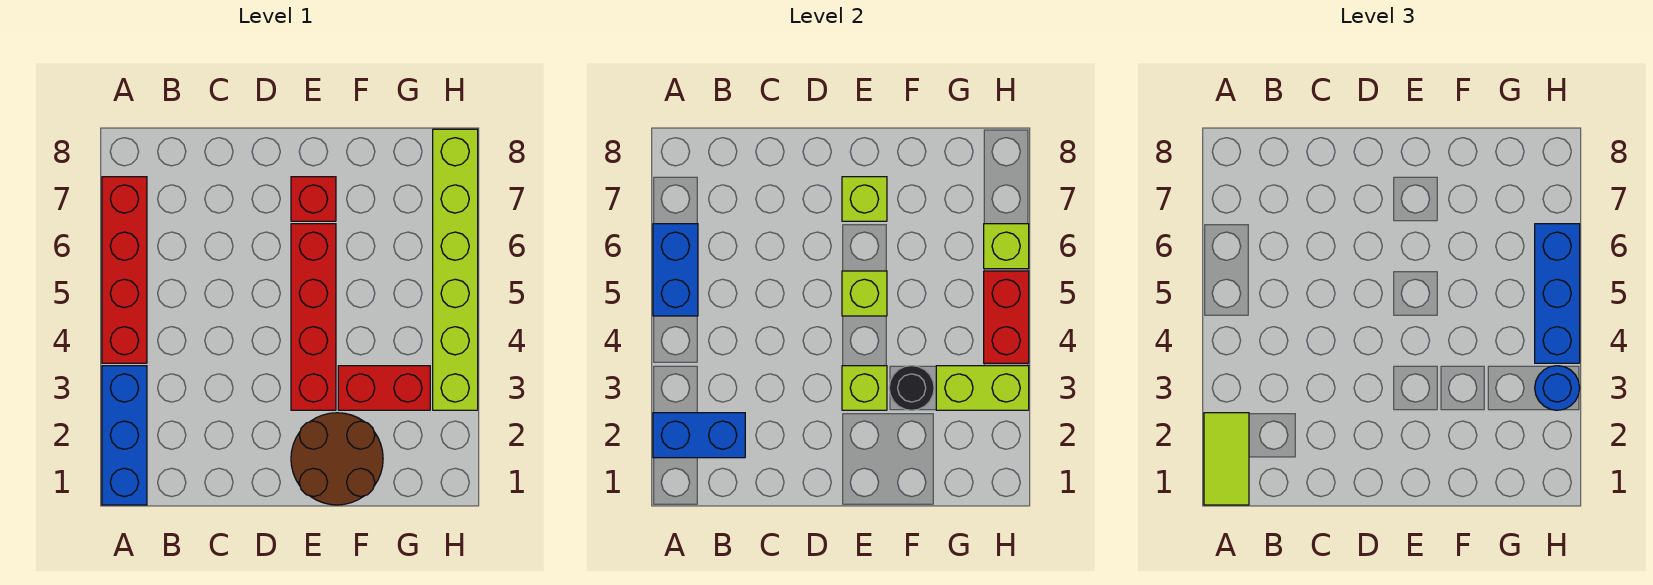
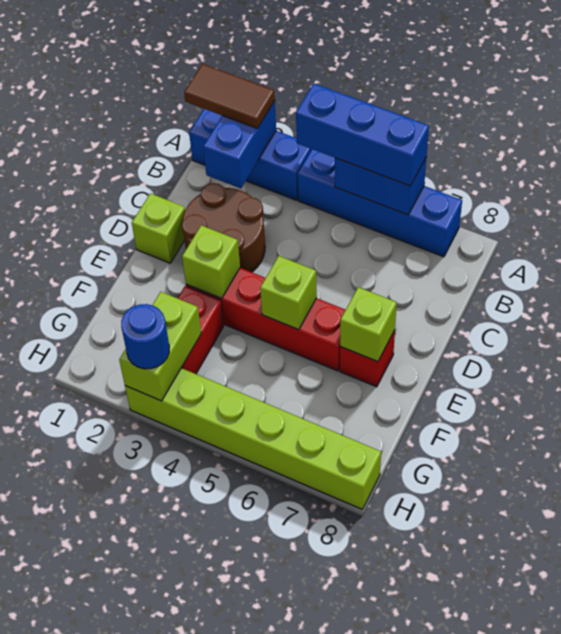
lime 1x2 tile [1204,413,1249,505] -> brown 1x2 tile [184,64,275,128]
red 1x4 brick [102,177,147,363] -> blue 1x4 brick [298,149,462,257]
brown 2x2 round brick [291,413,383,505] -> brown 2x2 round brick moved to [182,183,265,272]
black 1x1 round brick [889,366,934,410] -> none
red 1x2 brick [984,271,1029,363] -> none
blue 1x3 brick [1535,224,1580,363] -> blue 1x3 brick moved to [296,84,429,186]
lime 1x1 brick [984,224,1029,269] -> lime 1x1 brick moved to [132,193,185,263]

